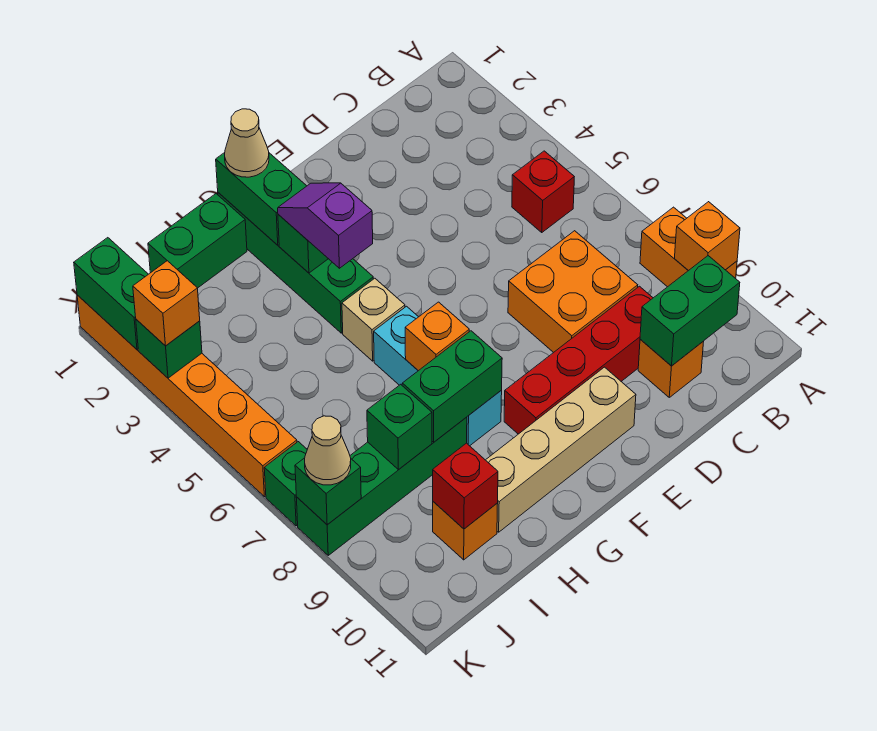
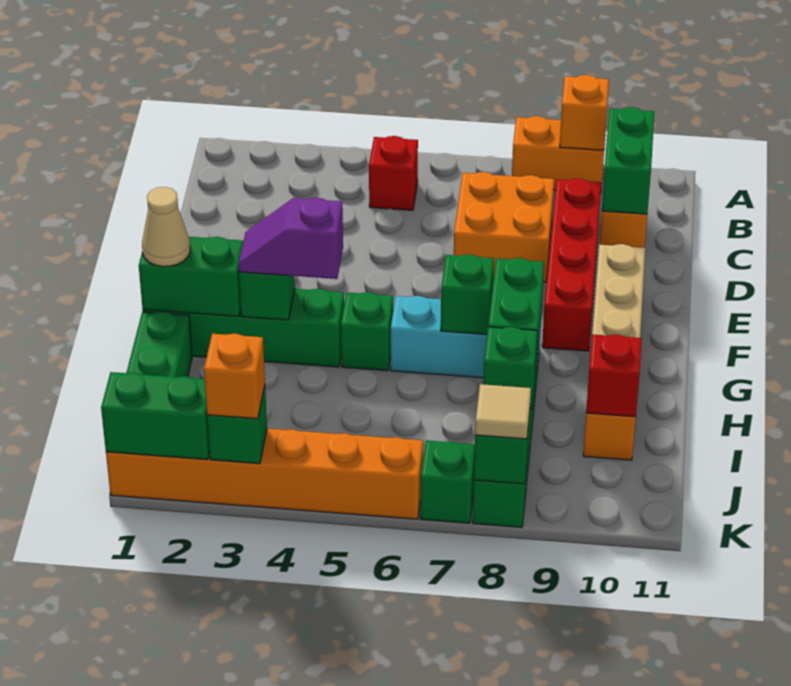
tan 1x1 brick [342,278,405,361] -> green 1x1 brick [341,292,393,371]
orange 1x1 brick [405,302,469,371] -> green 1x1 brick [441,254,494,334]
tan 1x1 cone [305,416,351,485] -> tan 1x1 tile [475,384,531,439]

